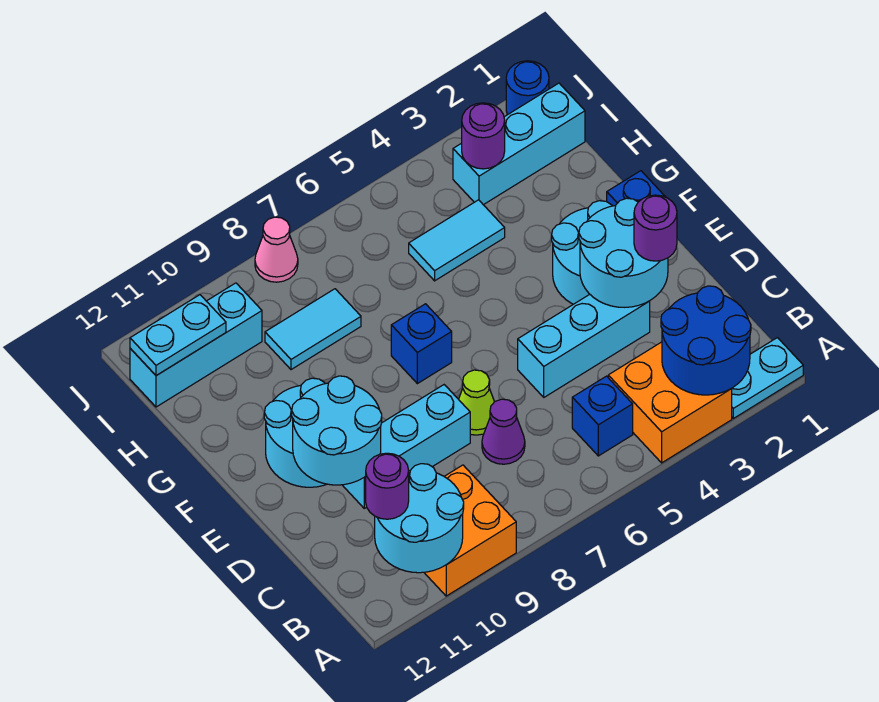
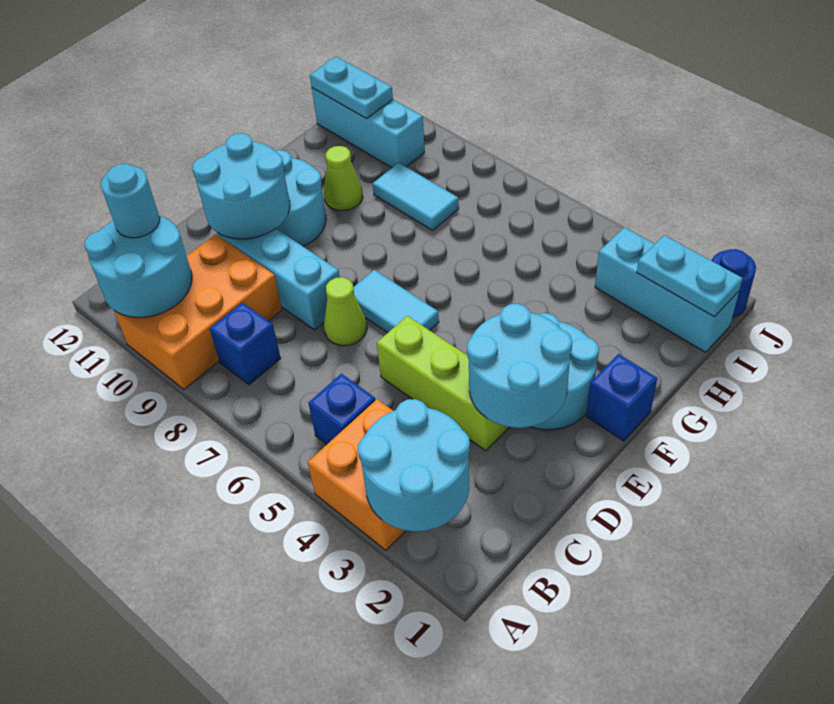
cyan 1x2 plate [732,338,803,418] -> cyan 1x2 plate moved to [637,235,742,317]
blue 2x2 round brick [661,286,751,395] -> cyan 2x2 round brick [358,399,470,531]
orange 2x2 brick [424,465,516,596] -> orange 2x3 brick [114,234,282,389]
purple 1x1 round brick [366,453,409,519] -> cyan 1x1 round brick [101,164,160,238]
purple 1x1 cone [482,399,525,464] -> none
purple 1x1 round brick [634,195,677,261] -> none
cyan 1x3 brick [518,294,650,397] -> lime 1x3 brick [377,316,509,451]
blue 1x1 brick [391,304,452,384] -> blue 1x1 brick moved to [210,303,281,385]
none -> lime 1x1 cone [324,146,363,211]
cyan 1x2 tile [409,200,505,281] -> cyan 1x2 tile moved to [353,270,439,333]
purple 1x1 round brick [462,103,505,169] -> none
pink 1x1 cone [255,217,298,282] -> none

